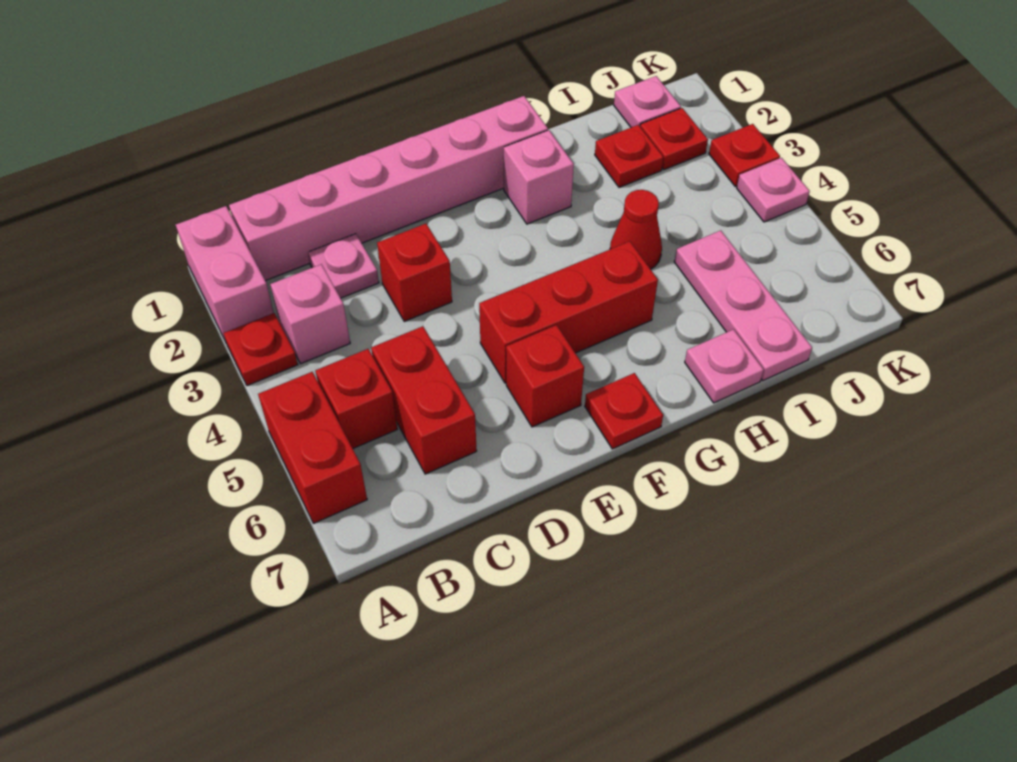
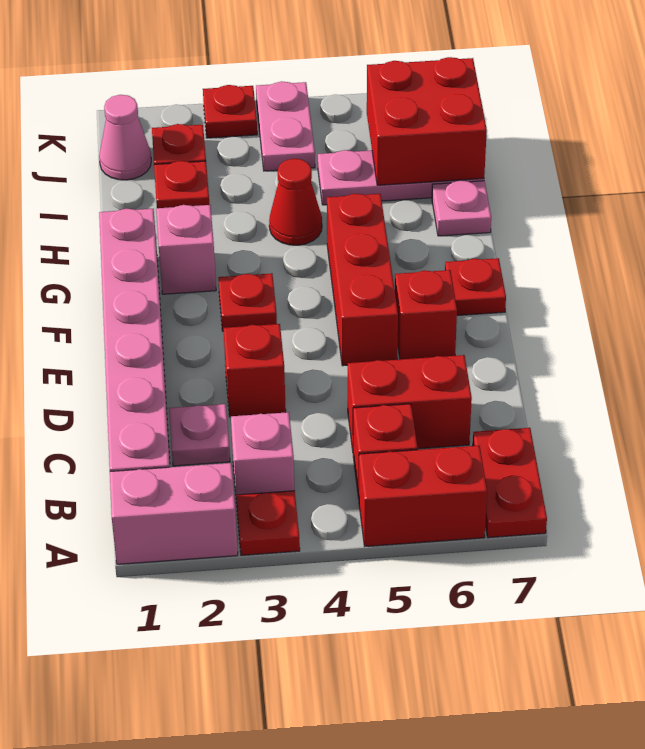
none -> red 1x2 plate [473,428,547,538]
none -> red 1x1 plate [218,273,277,331]
none -> red 2x2 brick [367,57,487,185]
pink 1x1 plate [614,76,681,127] -> pink 1x1 cone [99,95,151,180]
pink 1x1 plate [737,158,810,222] -> pink 1x2 plate [256,81,315,171]

